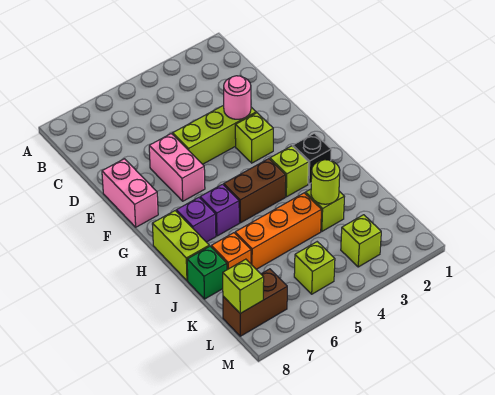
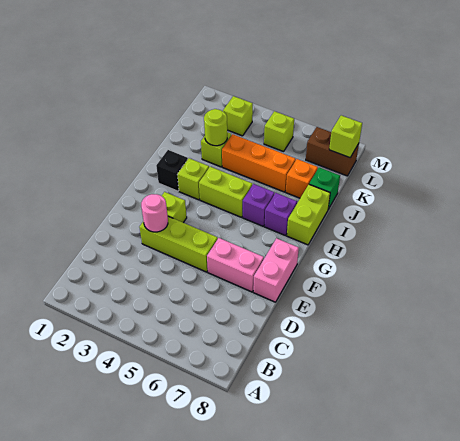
pink 1x2 brick [149,134,205,201] -> pink 1x2 brick turned to [207,238,264,292]
brown 1x2 brick [224,159,286,223] -> lime 1x2 brick [199,167,252,217]

